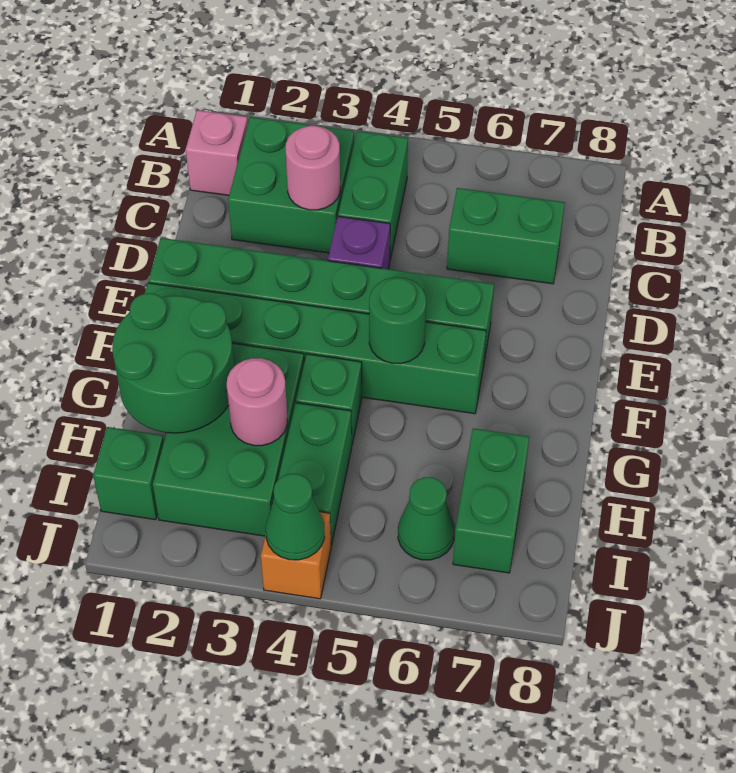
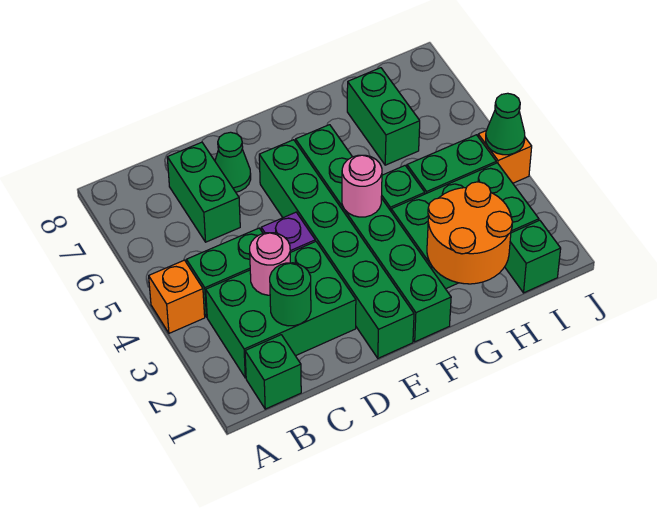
none -> orange 1x1 brick [149,260,205,333]
pink 1x1 brick [186,110,248,195] -> green 1x1 brick [245,335,301,409]
green 2x2 brick [228,117,354,253] -> green 2x3 brick [206,241,356,378]
green 1x1 round brick [369,277,426,364] -> green 1x1 round brick moved to [270,263,311,326]
green 2x2 round brick [112,293,234,433] -> orange 2x2 round brick [427,182,513,284]
pink 1x1 round brick [227,358,287,446] -> pink 1x1 round brick moved to [342,155,382,217]
green 1x2 brick [453,428,529,573] -> green 1x2 brick turned to [347,68,420,165]
green 1x1 cone [398,477,455,560] -> green 1x1 cone moved to [215,132,251,192]

